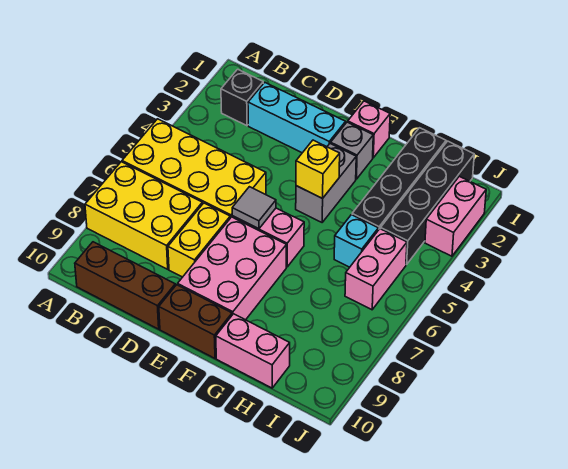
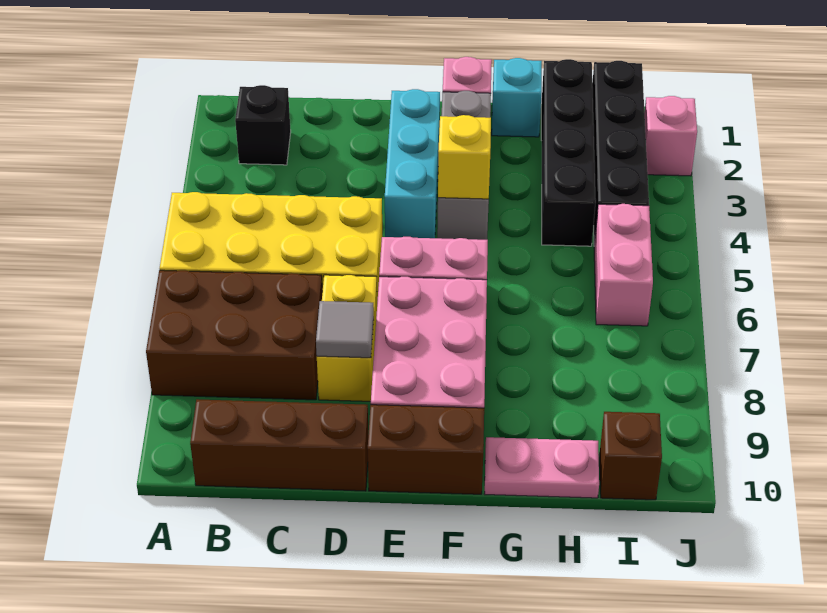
yellow 2x3 brick [85,162,202,269] -> brown 2x3 brick [146,270,322,400]
cyan 1x3 brick [248,82,346,153] -> cyan 1x3 brick turned to [385,89,440,238]
grey 1x1 tile [232,187,276,229] -> grey 1x1 tile moved to [316,301,374,358]
pink 1x2 brick [216,314,290,388] -> pink 1x2 plate [485,437,599,498]
cyan 1x1 brick [334,215,378,267] -> cyan 1x1 brick moved to [492,58,542,137]
none -> brown 1x1 brick [599,412,662,500]
pink 1x2 brick [425,176,486,256] -> pink 1x1 brick [644,96,697,176]

